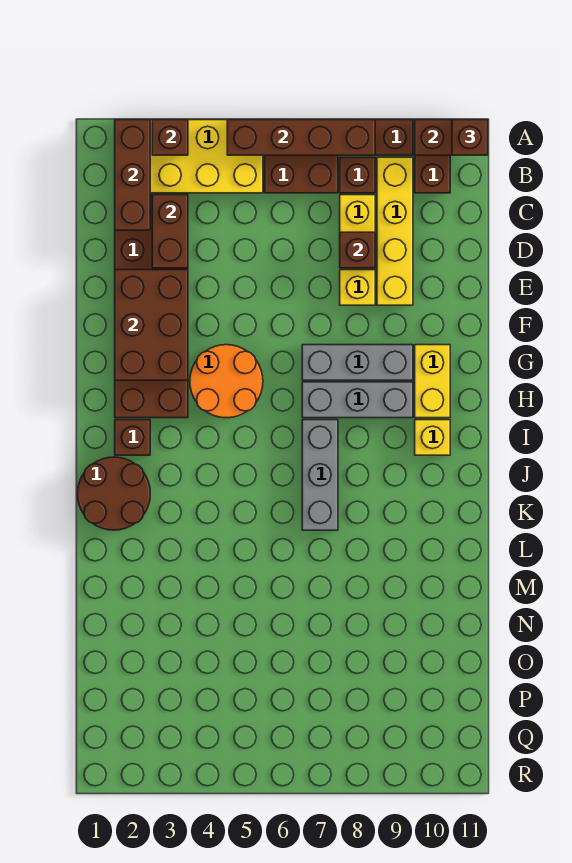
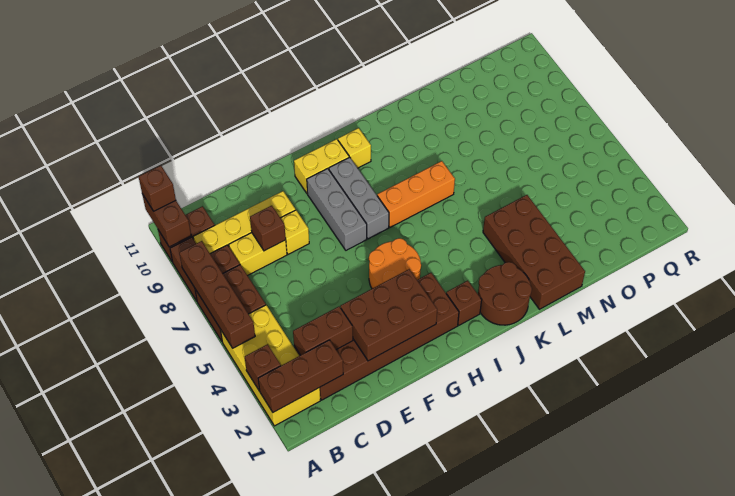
grey 1x3 brick [302,420,338,530] -> orange 1x3 brick [377,161,455,227]
none -> brown 2x4 brick [483,195,585,309]

